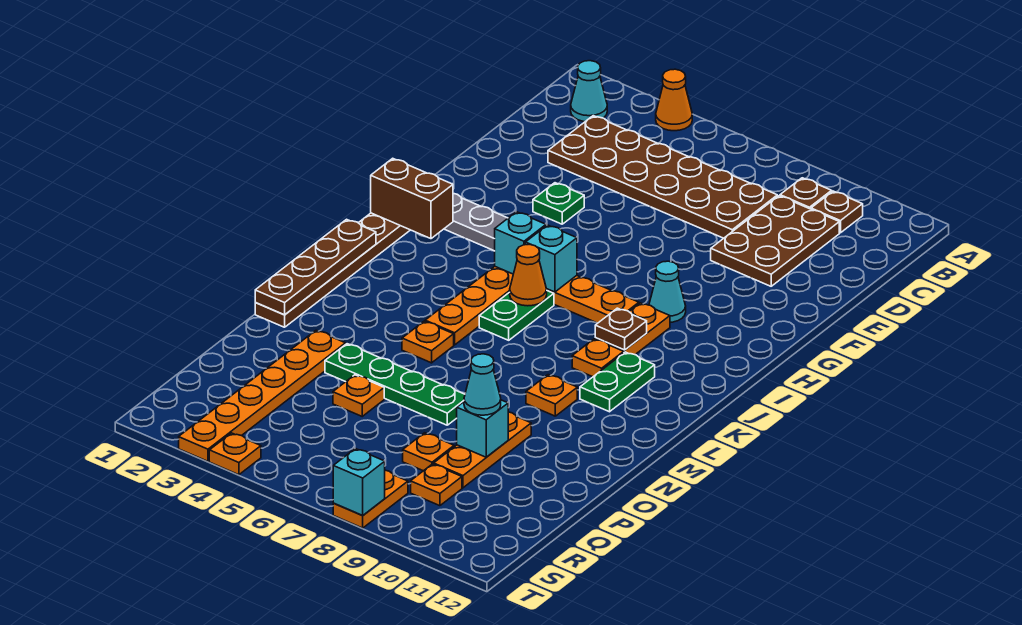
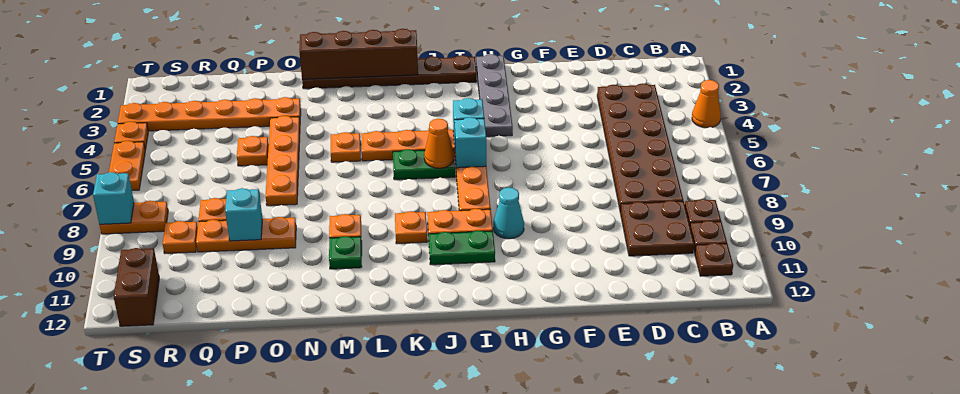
cyan 1x1 cone [571,61,607,122] -> none
brown 2x3 plate [711,196,839,286] -> brown 2x2 plate [620,200,694,256]
green 1x1 plate [533,183,584,224] -> green 1x1 plate moved to [329,236,362,269]
brown 1x2 brick [371,158,453,239] -> brown 1x2 brick moved to [114,248,159,326]
brown 1x1 plate [595,308,647,350] -> brown 1x1 plate moved to [695,243,733,276]
brown 1x4 plate [255,219,376,315] -> brown 1x4 brick [299,29,418,79]
green 1x2 plate [580,352,655,412] -> green 1x2 plate moved to [429,231,495,265]
green 1x4 plate [325,344,465,425] -> orange 1x4 plate [266,116,300,206]
cyan 1x1 cone [464,354,501,415] -> none
none -> orange 1x2 plate [109,141,145,190]

